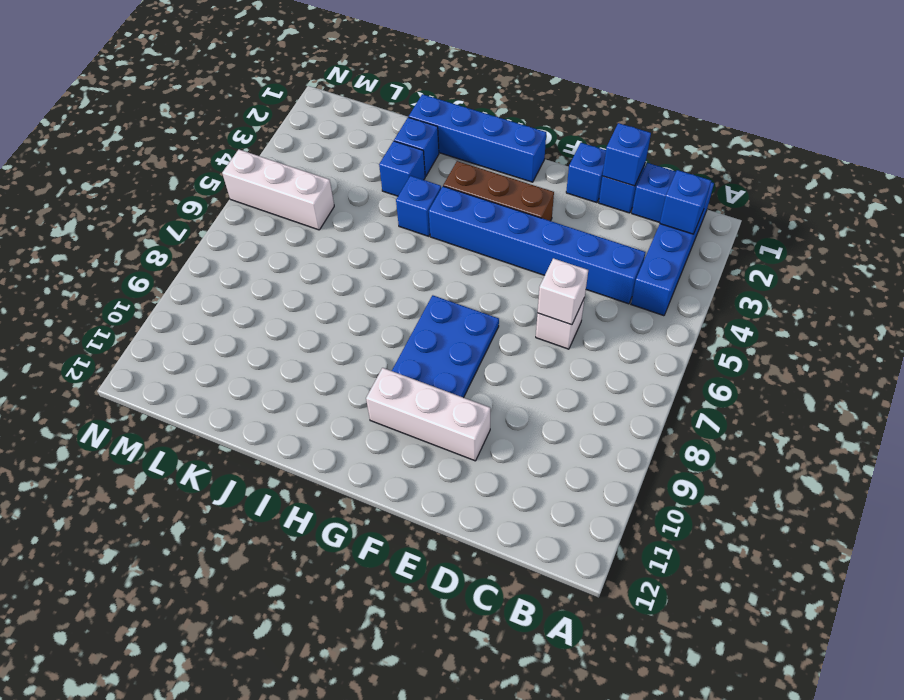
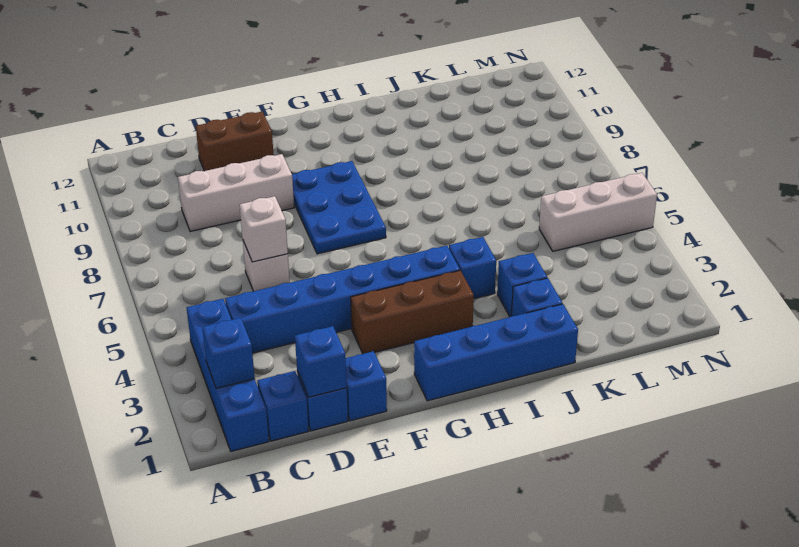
none -> brown 1x2 brick [196,111,274,171]
white 1x3 brick [366,368,490,461] -> white 1x3 brick moved to [178,154,294,232]

